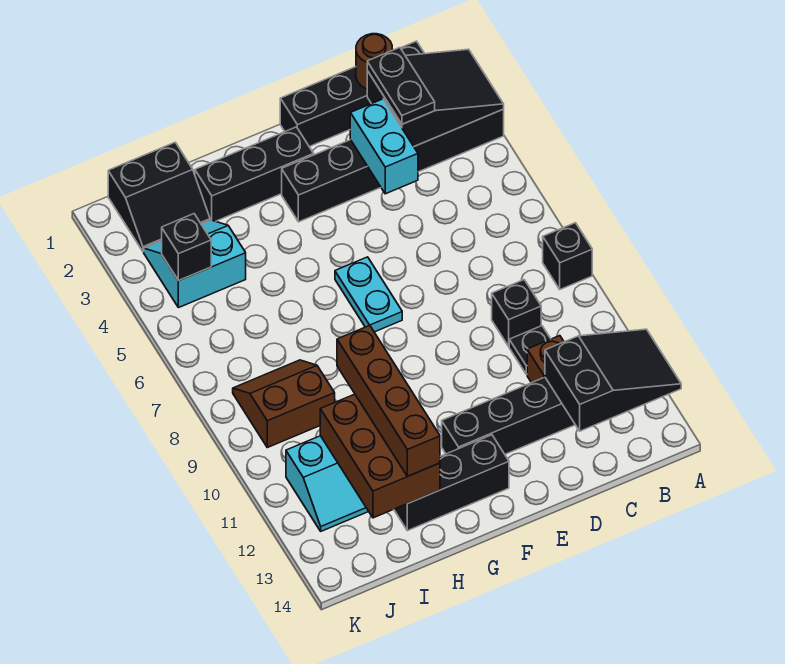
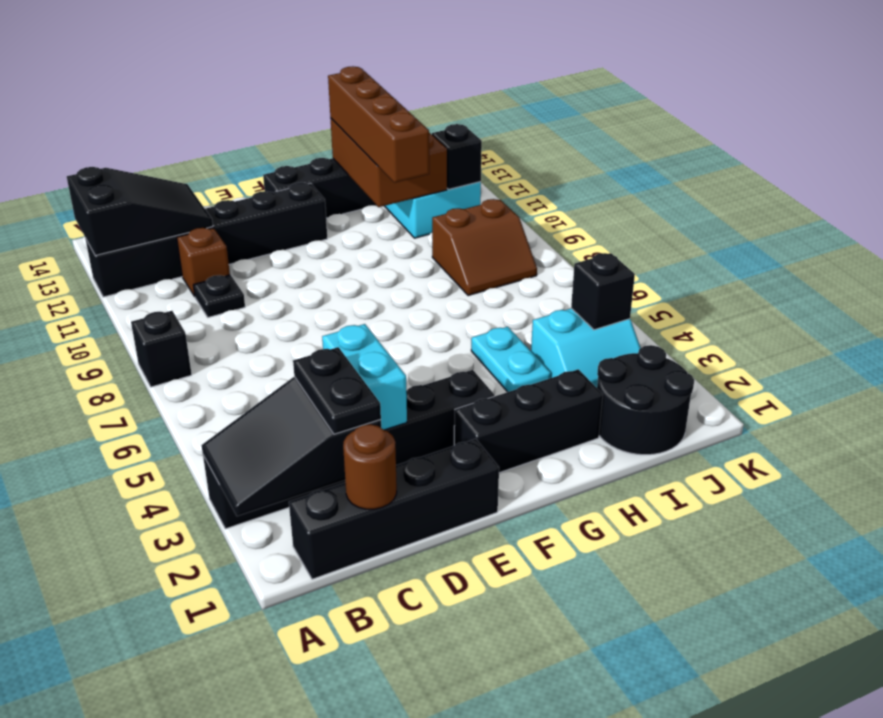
black 2x3 slope [545,329,681,431] -> black 2x3 slope turned to [67,167,213,256]
black 1x1 brick [492,280,541,346] -> black 1x1 brick moved to [432,124,482,189]
cyan 1x2 plate [335,257,402,332] -> cyan 1x2 plate moved to [471,327,551,392]
black 2x2 slope [108,142,210,252] -> black 2x2 round brick [597,345,694,455]

